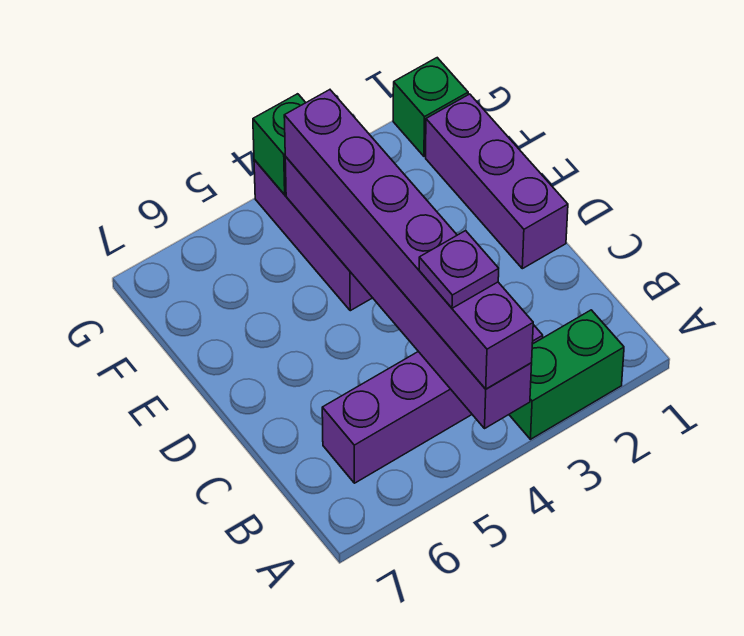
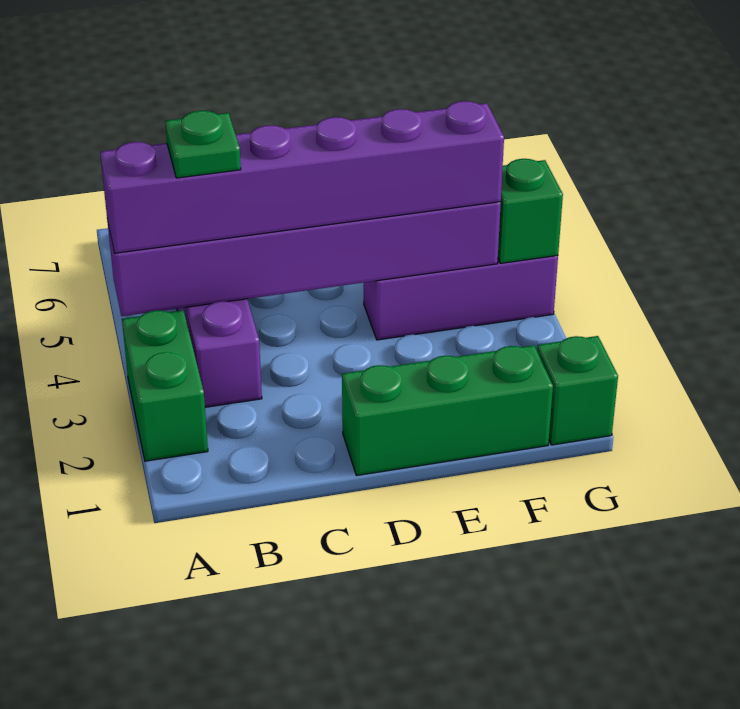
purple 1x1 plate [419,231,499,308] -> green 1x1 plate [165,111,241,178]
purple 1x3 brick [426,94,568,269] -> green 1x3 brick [342,345,553,476]

